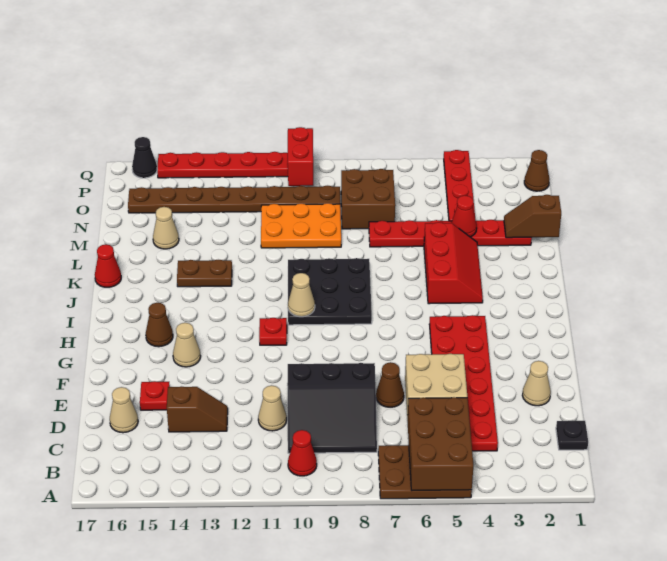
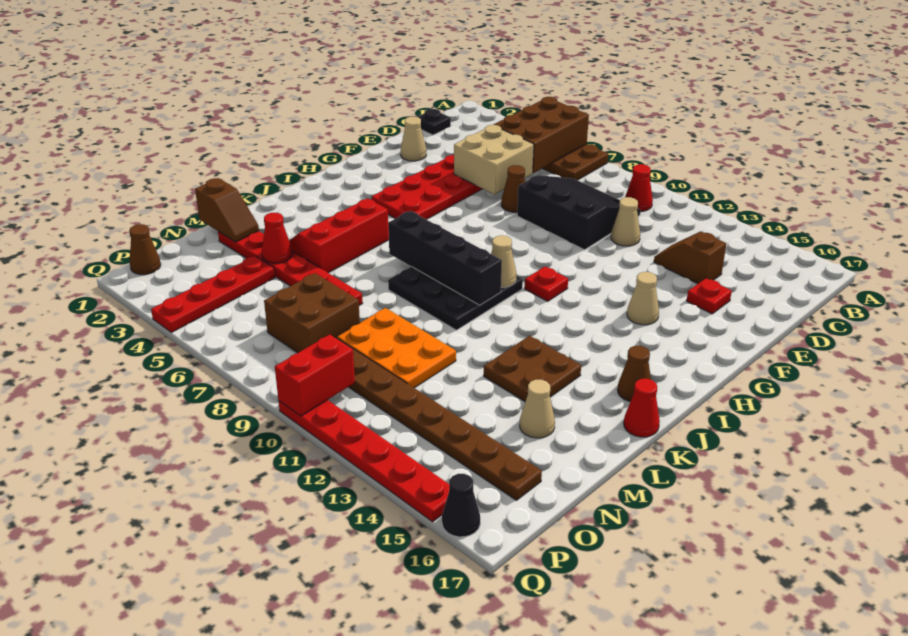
tan 1x1 cone [110,387,138,433] -> none
brown 1x1 cone [146,303,173,347] -> brown 1x1 cone moved to [617,346,651,402]
none -> black 1x4 brick [388,211,502,305]
brown 1x2 plate [177,260,232,287] -> brown 2x2 plate [484,336,581,402]

